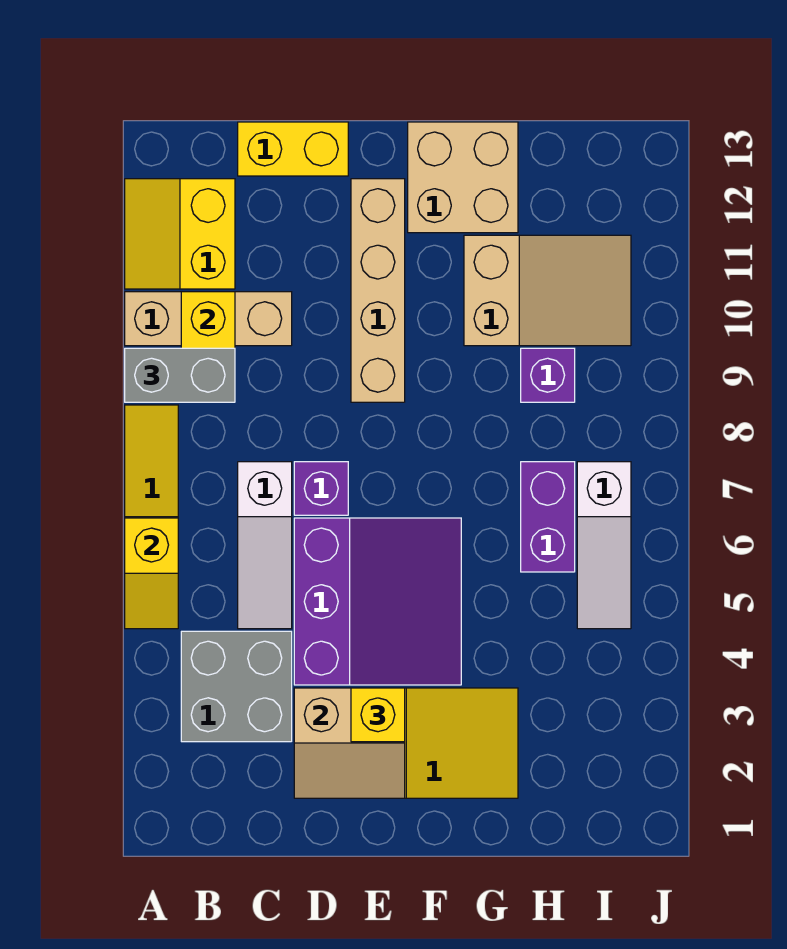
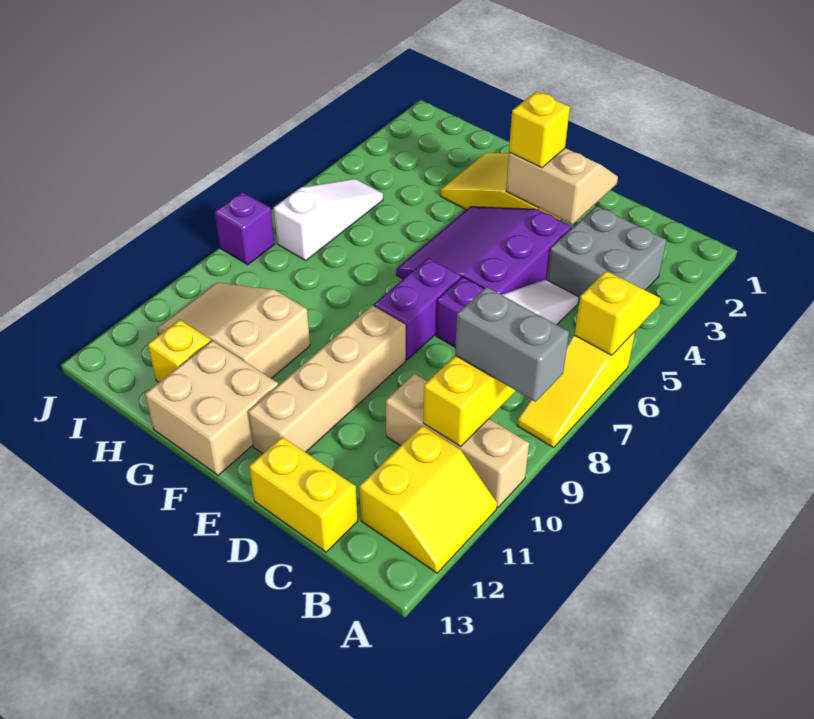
purple 1x2 brick [521,462,575,572] -> purple 1x2 brick moved to [374,258,461,360]
purple 1x1 brick [521,348,575,402] -> purple 1x1 brick moved to [215,192,275,265]
none -> yellow 1x1 brick [148,320,211,382]

